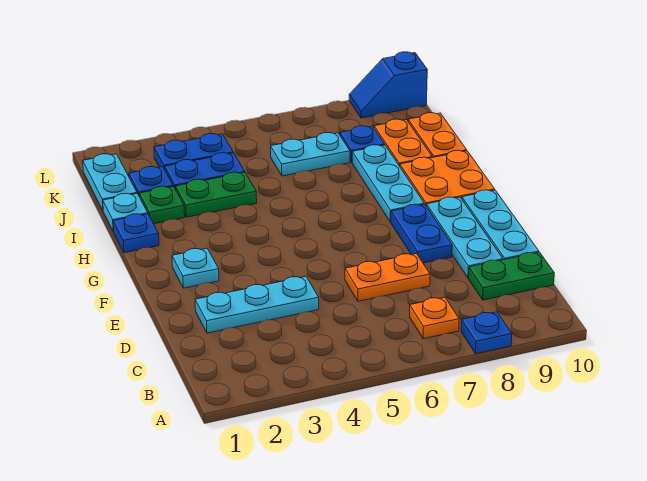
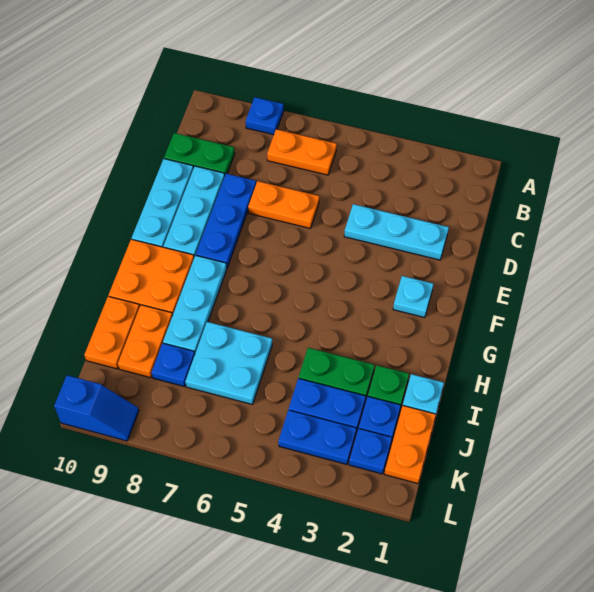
orange 1x1 plate [410,297,459,339] -> orange 1x2 plate [267,129,337,175]
blue 1x2 plate [391,204,452,263] -> blue 1x3 plate [196,174,256,267]
blue 1x1 plate [113,214,159,253] -> blue 1x1 plate moved to [349,429,392,474]
cyan 1x2 plate [83,154,137,210] -> orange 1x2 plate [385,406,436,483]
cyan 1x2 plate [271,133,350,176] -> cyan 2x2 plate [185,322,272,405]

